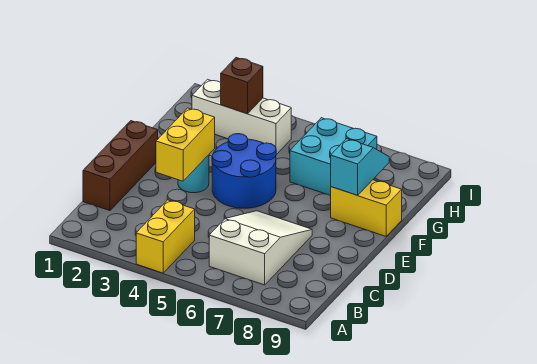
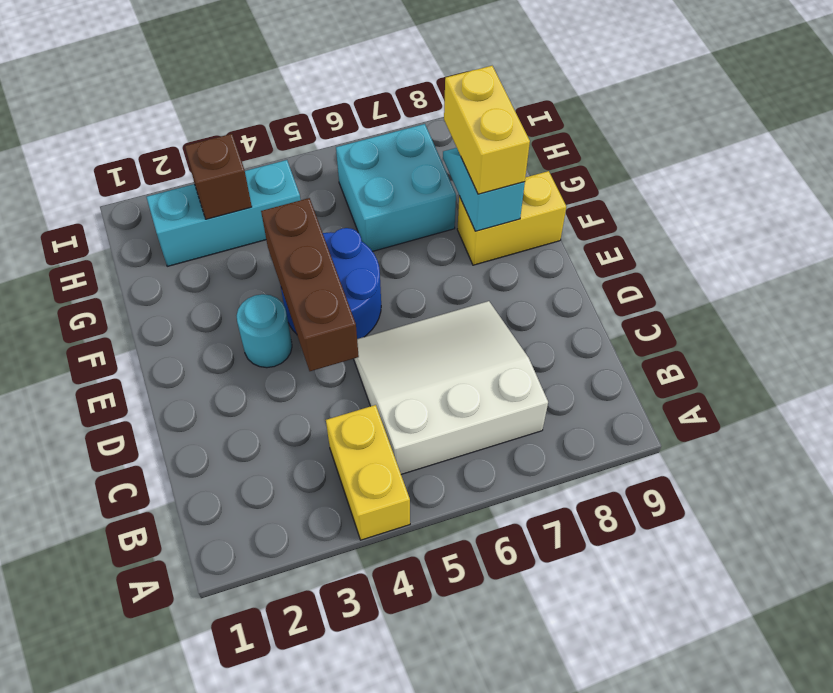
white 2x3 slope [209,211,312,285] -> white 3x3 slope [354,301,548,474]
brown 1x3 brick [83,121,158,211] -> brown 1x3 brick moved to [261,198,359,371]
yellow 1x2 brick [156,108,215,181] -> yellow 1x2 brick moved to [444,66,530,194]
white 1x3 brick [192,79,291,155] -> cyan 1x3 brick [147,160,300,266]

